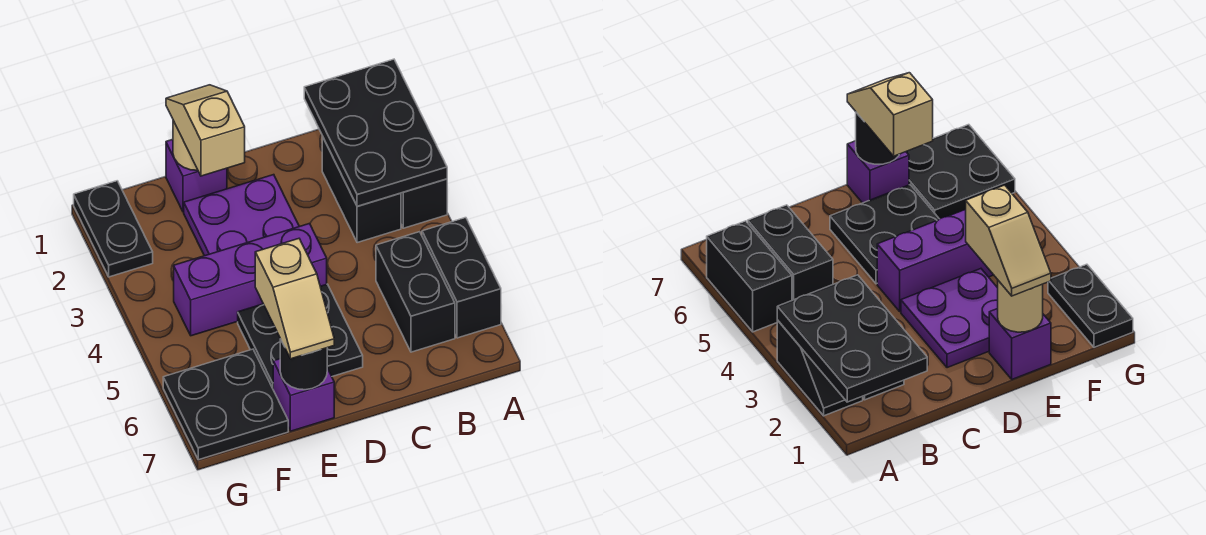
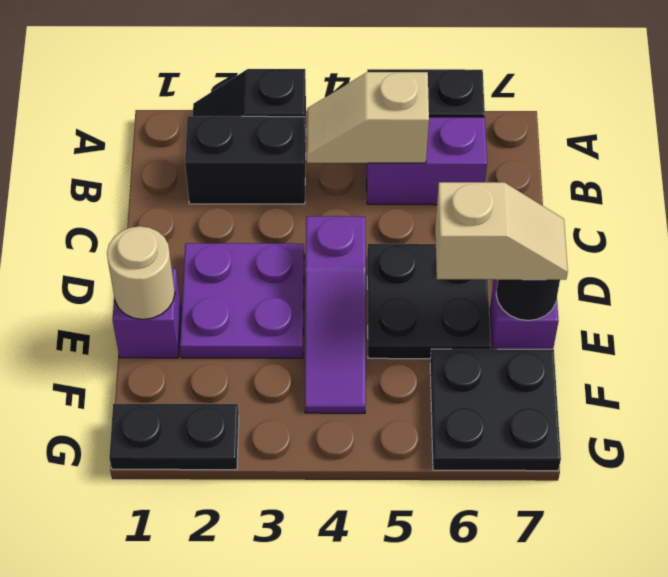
black 2x3 plate [304,59,447,206] -> none
black 1x2 brick [376,232,455,352] -> purple 1x2 brick [367,117,487,205]
purple 1x3 brick [174,224,327,336] -> purple 1x3 slope [305,216,366,413]
tan 1x2 slope [166,85,245,176] -> tan 1x2 slope moved to [307,72,429,163]

